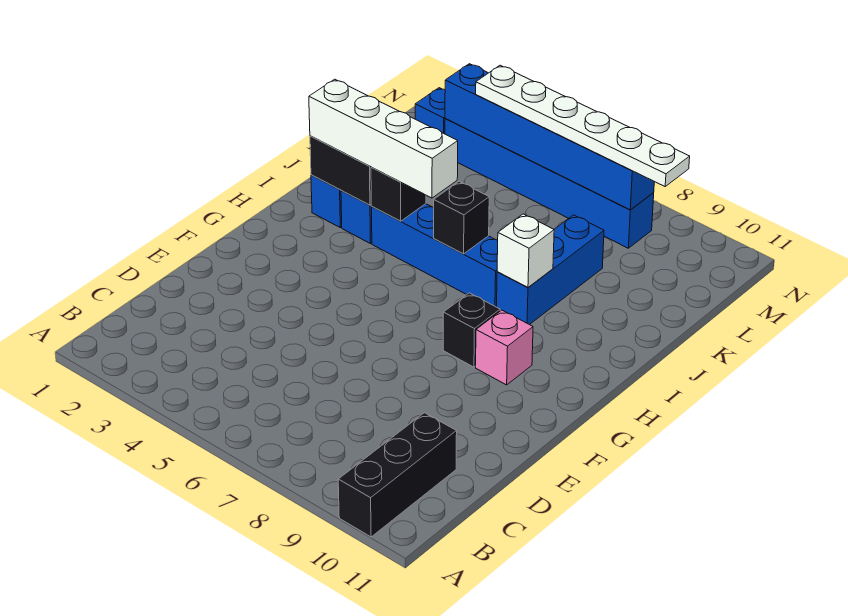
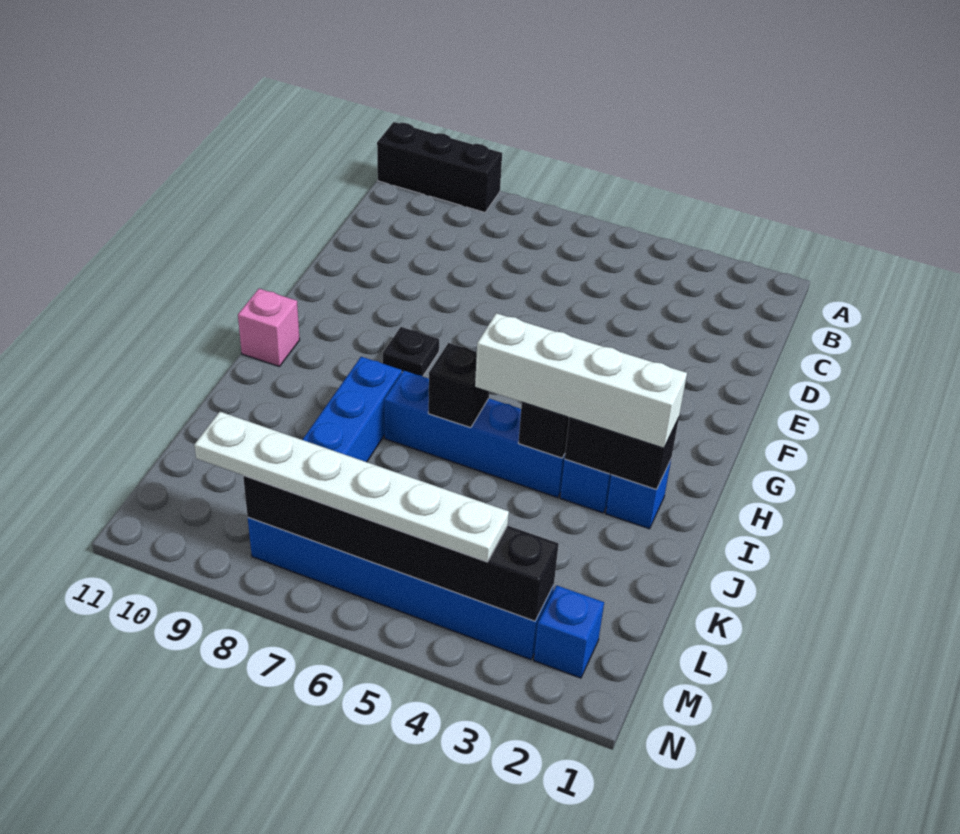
black 1x3 brick [338,413,457,537] -> black 1x3 brick turned to [377,122,502,212]
black 1x1 brick [443,293,500,367] -> black 1x1 plate [383,327,439,376]
pink 1x1 brick [476,310,533,385] -> pink 1x1 brick moved to [238,289,300,367]
white 1x1 brick [497,214,554,288] -> none
blue 1x6 brick [445,64,654,210] -> black 1x6 brick [243,476,559,621]

